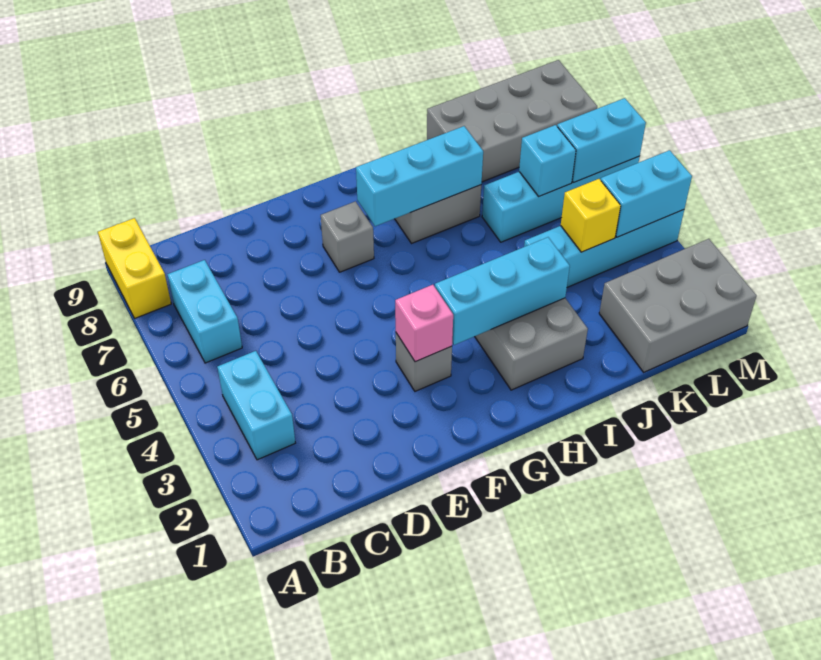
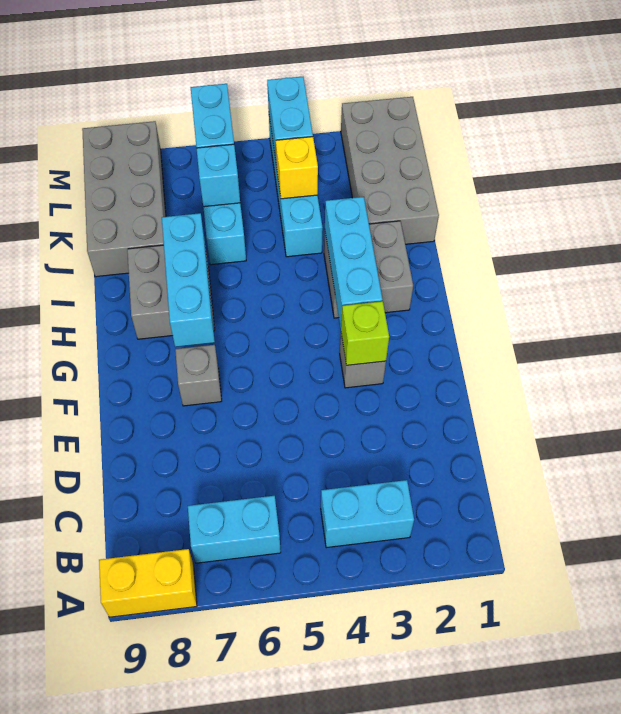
pink 1x1 brick [395,285,453,362] -> lime 1x1 brick [341,301,389,365]
grey 2x3 brick [599,239,756,372] -> grey 2x4 brick [341,97,439,244]

